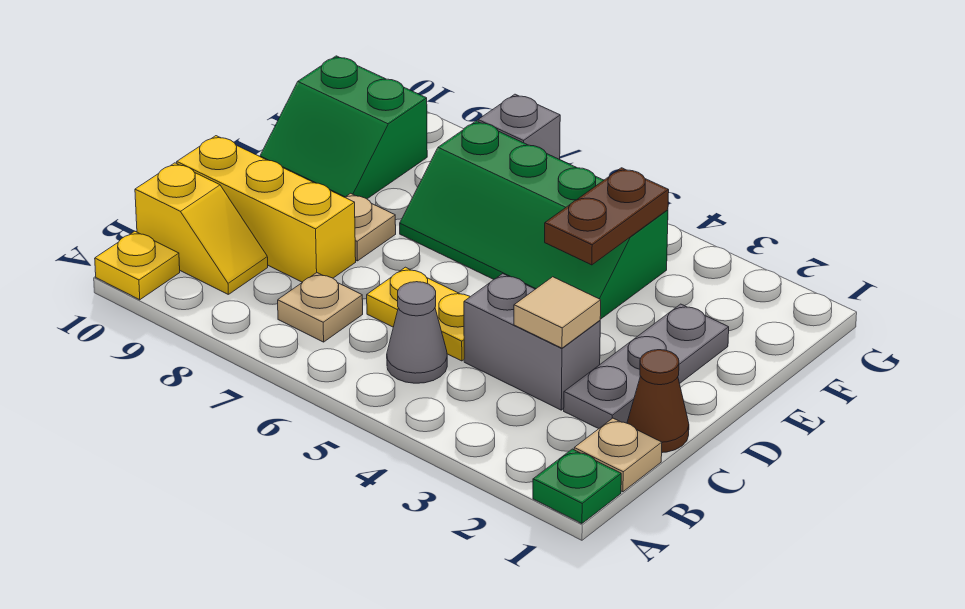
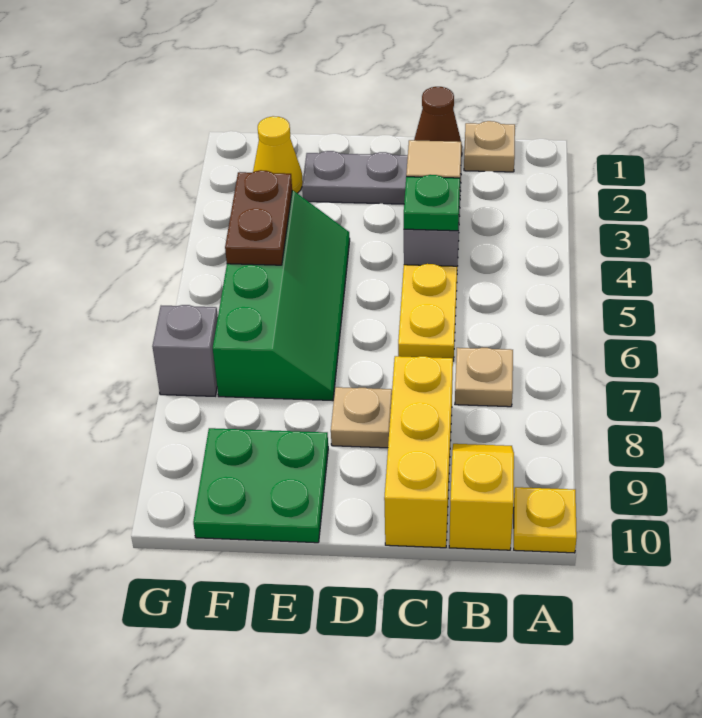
green 1x1 plate [533,449,621,524] -> green 1x1 plate moved to [404,175,460,231]
grey 1x1 cone [387,282,447,383] -> none
brown 1x2 plate [545,168,669,265] -> brown 1x2 plate turned to [225,170,292,265]
green 2x2 slope [260,56,427,199] -> green 2x2 plate [193,428,328,543]
none -> yellow 1x1 cone [253,116,303,193]

